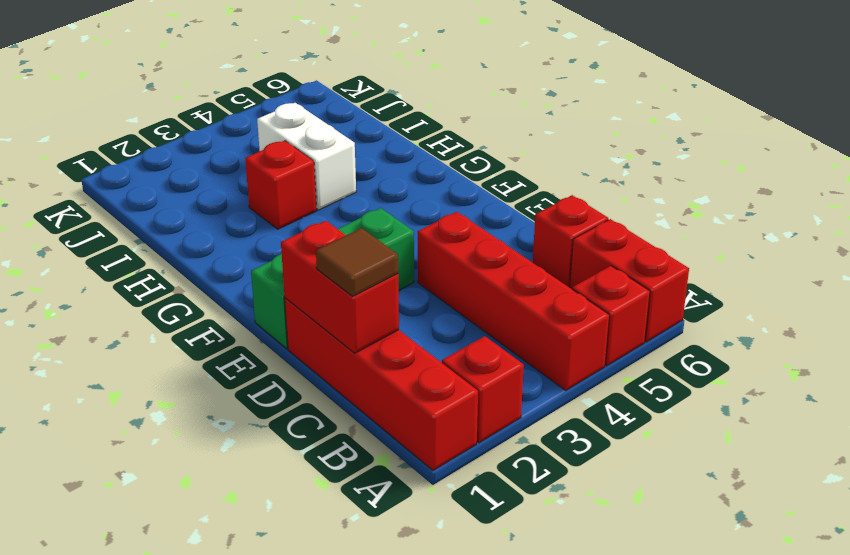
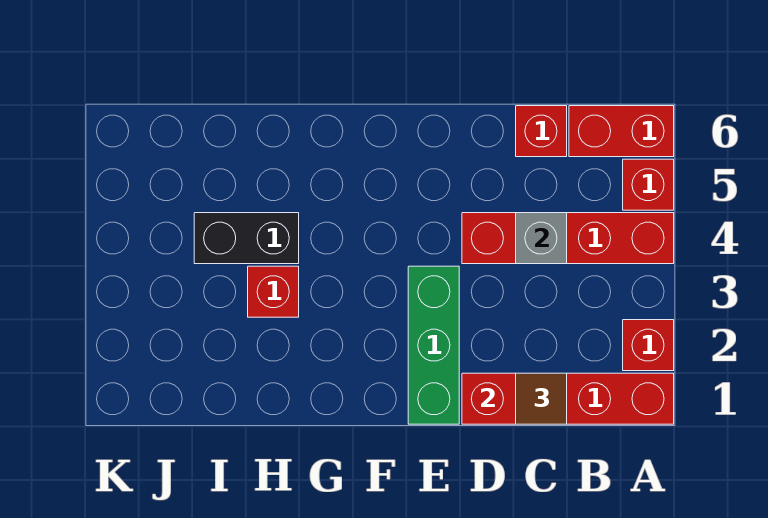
none -> grey 1x1 brick [516,213,567,264]
white 1x2 brick [257,103,356,210] -> black 1x2 brick [194,213,299,264]

